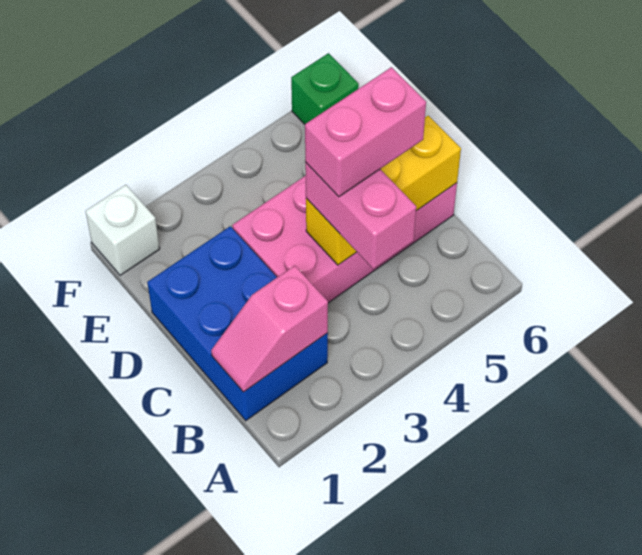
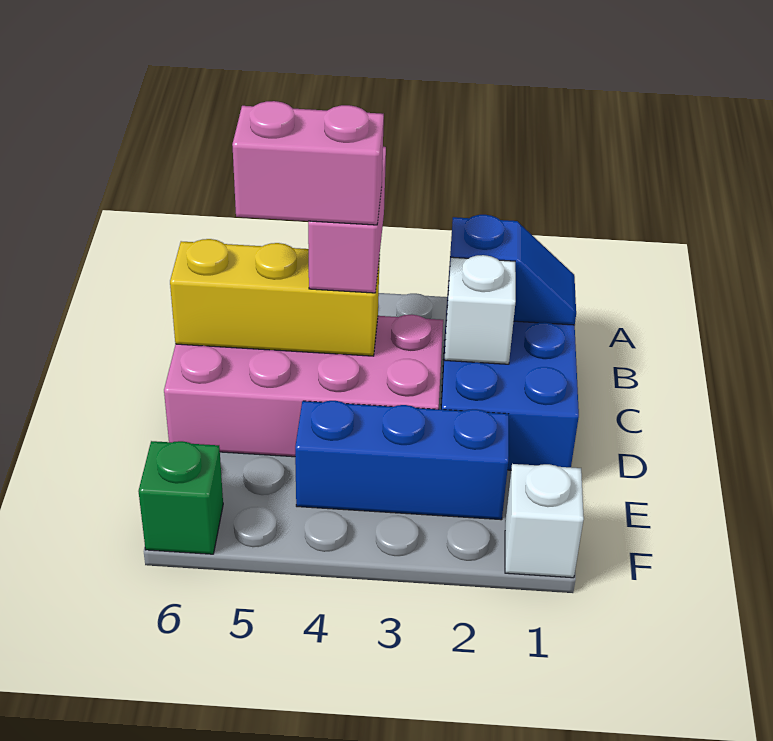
pink 1x2 slope [211,266,328,392] -> blue 1x2 slope [447,215,576,325]
none -> white 1x1 brick [444,255,516,364]
none -> blue 1x3 brick [295,401,509,520]

